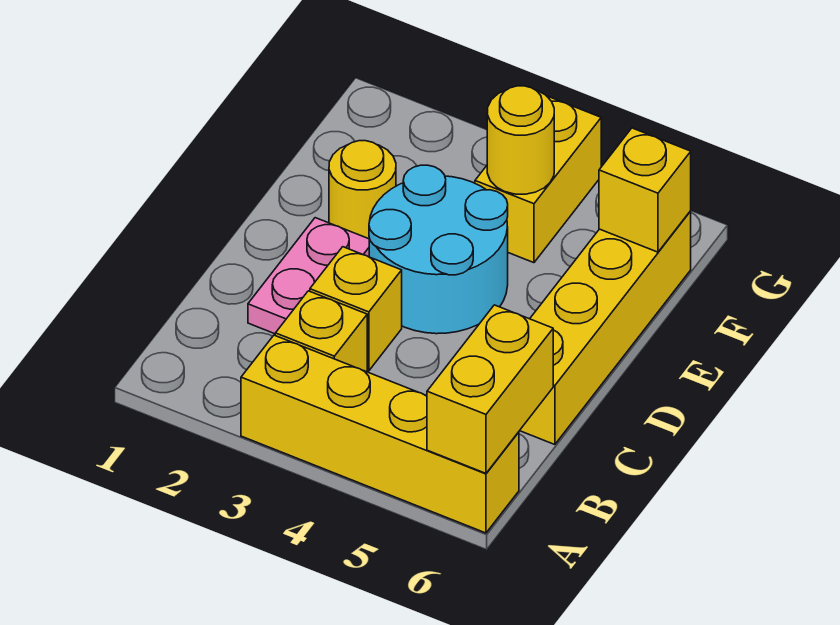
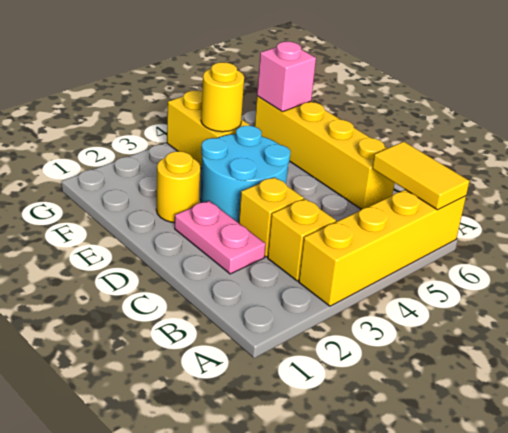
yellow 1x2 brick [427,305,553,473] -> yellow 1x2 tile [372,142,469,210]
yellow 1x1 brick [599,128,691,252] -> pink 1x1 brick [257,42,316,112]

